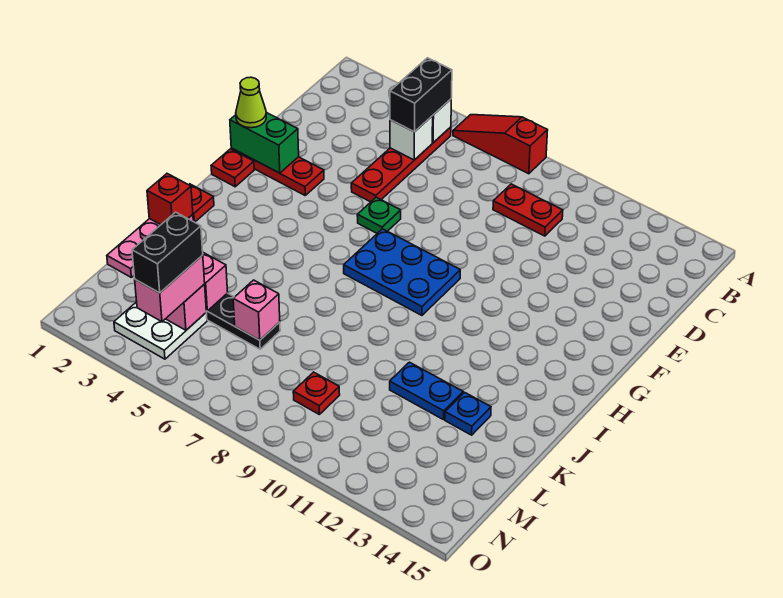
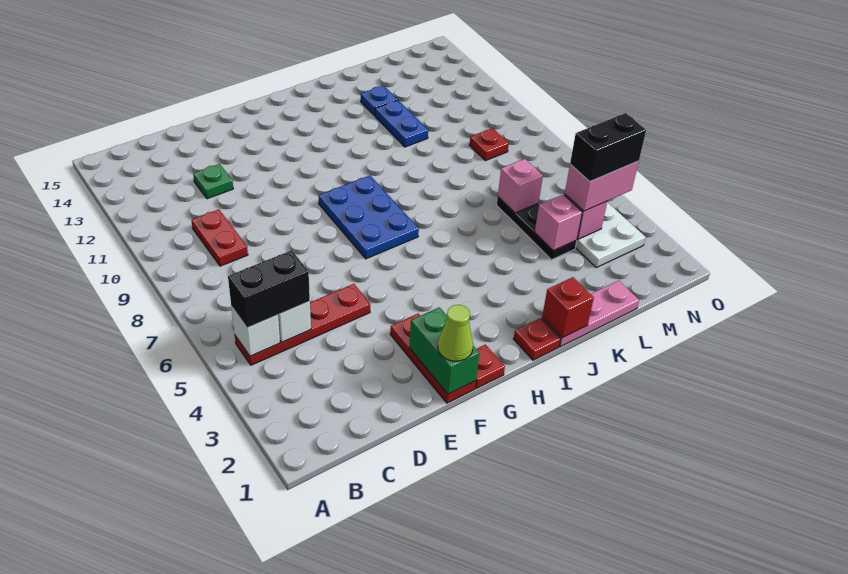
red 1x3 slope [453,115,548,174] -> none
green 1x1 plate [357,197,401,233] -> green 1x1 plate moved to [193,164,233,199]

